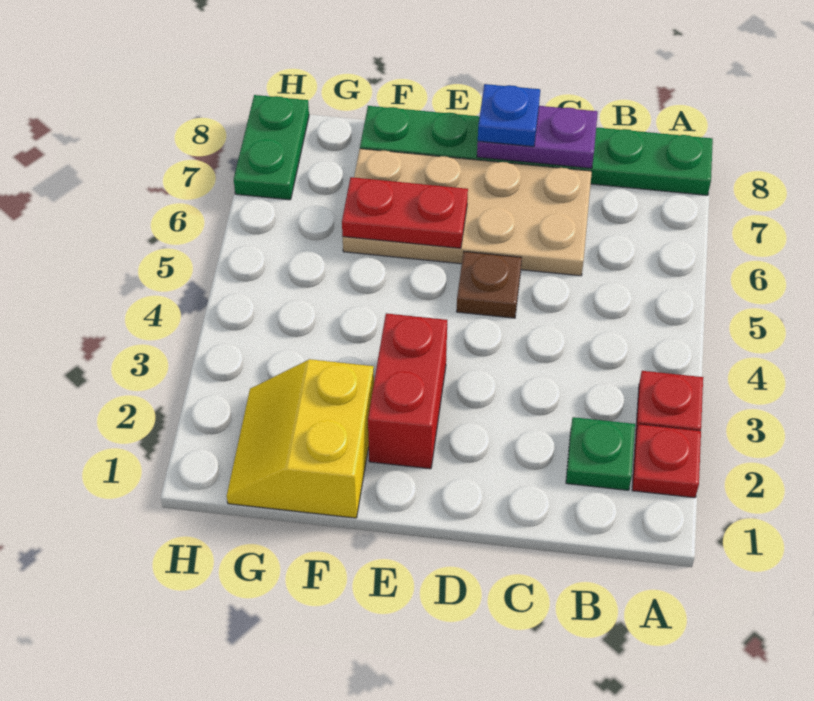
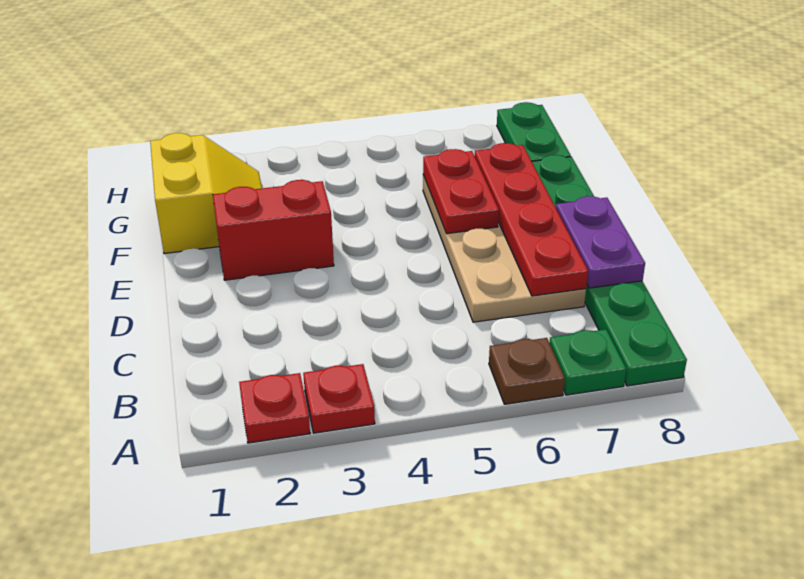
green 1x1 plate [566,417,635,490] -> green 1x1 plate moved to [549,329,626,395]
none -> red 1x4 plate [475,143,588,296]
brown 1x1 plate [457,252,522,318] -> brown 1x1 plate moved to [489,338,565,404]
blue 1x1 plate [478,84,540,147] -> none
yellow 2x2 slope [227,359,374,518] -> yellow 2x2 slope turned to [150,133,262,254]
green 1x2 plate [234,95,309,200] -> green 1x2 plate turned to [497,102,571,161]

